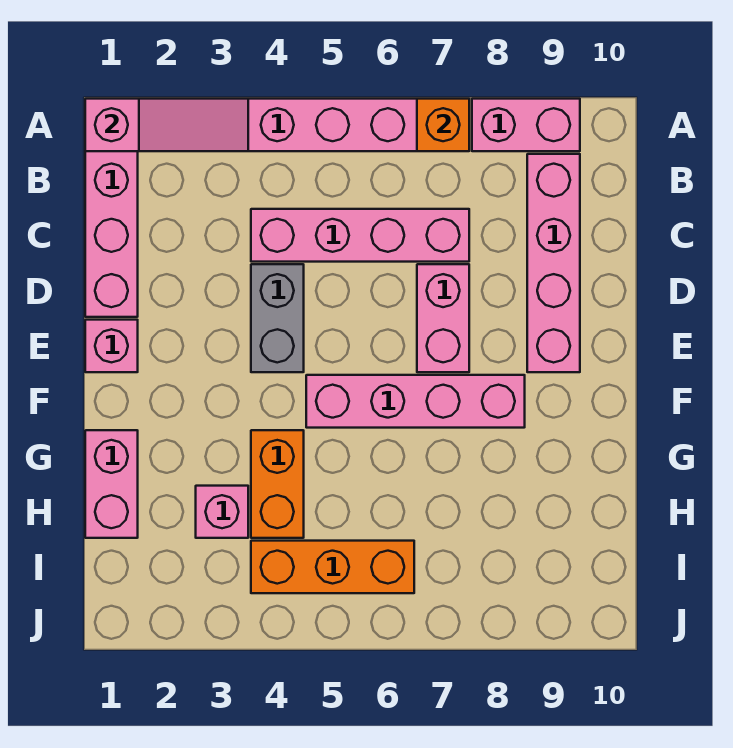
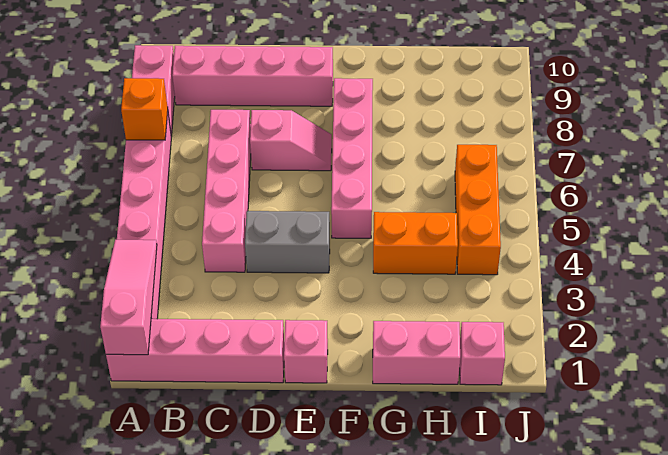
pink 1x2 brick [417,264,469,372] -> pink 1x2 slope [250,110,332,171]
pink 1x1 brick [196,486,248,538] -> pink 1x1 brick moved to [460,322,505,385]

